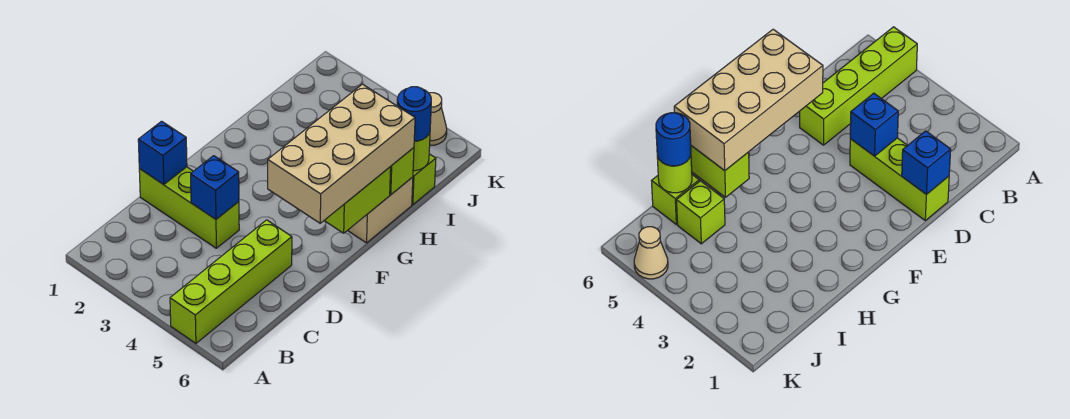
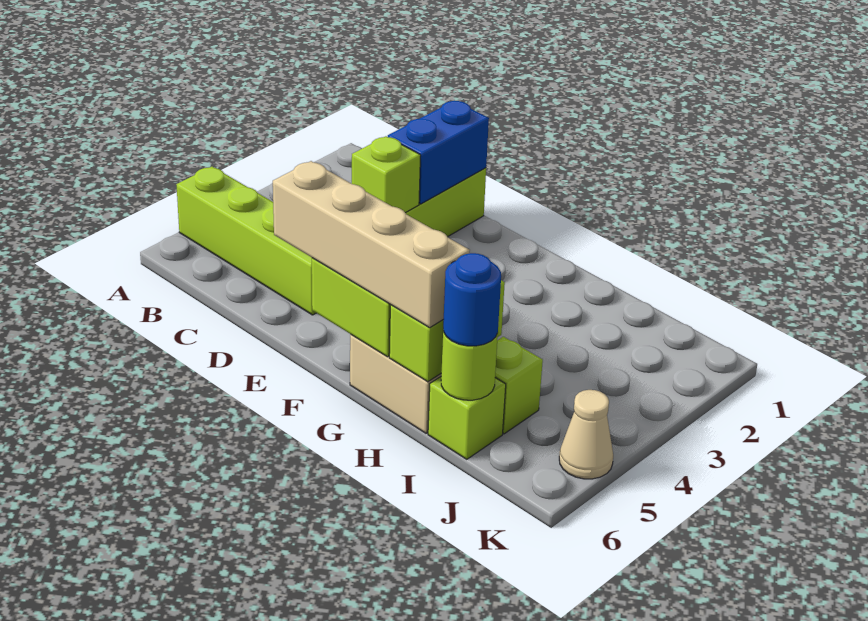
blue 1x1 brick [138,121,187,185] -> blue 1x2 brick [388,101,489,204]
blue 1x1 brick [191,156,239,219] -> lime 1x1 brick [352,136,421,213]
tan 2x4 brick [268,84,415,223] -> tan 1x4 brick [273,161,470,328]

